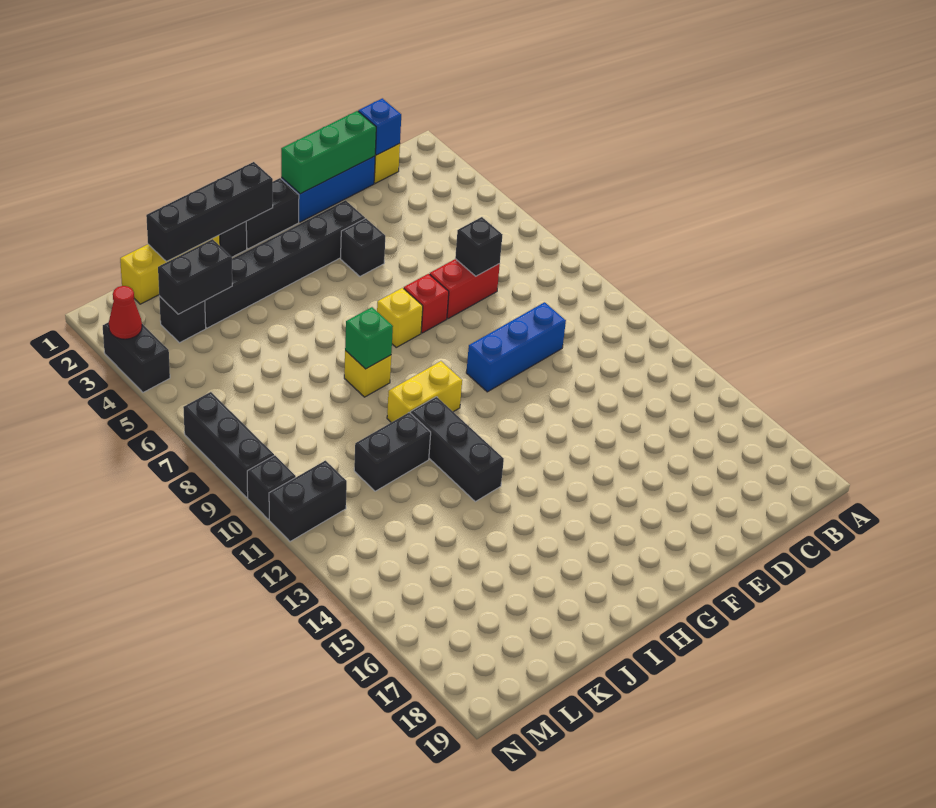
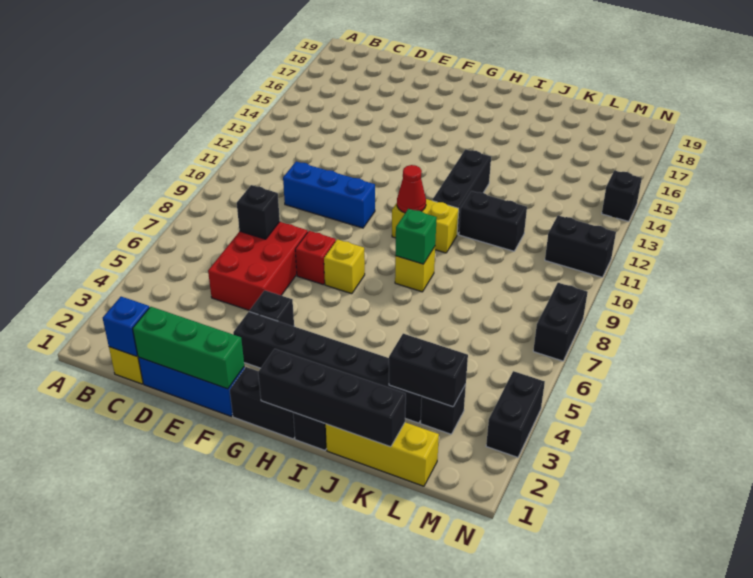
red 1x2 brick [430,259,500,319] -> red 2x3 brick [208,222,308,311]
red 1x1 cone [109,286,142,339] -> red 1x1 cone moved to [397,165,426,213]
black 1x3 brick [183,392,274,497] -> black 1x2 brick [533,283,588,361]
black 1x1 brick [247,455,296,519] -> black 1x1 brick moved to [602,171,642,221]

